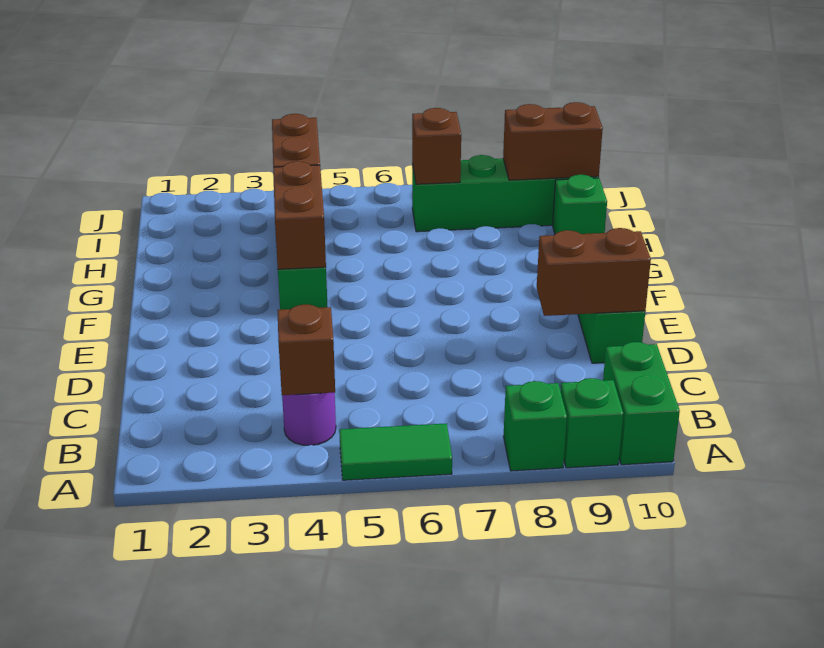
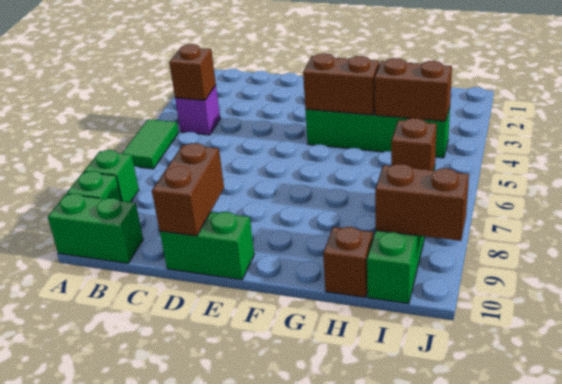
purple 1x1 round brick [282,393,336,445] -> purple 1x1 brick [175,85,220,135]
green 1x1 brick [553,175,607,234] -> brown 1x1 brick [323,227,373,297]
brown 1x2 brick [503,102,603,180] -> brown 1x2 brick turned to [375,164,469,241]

